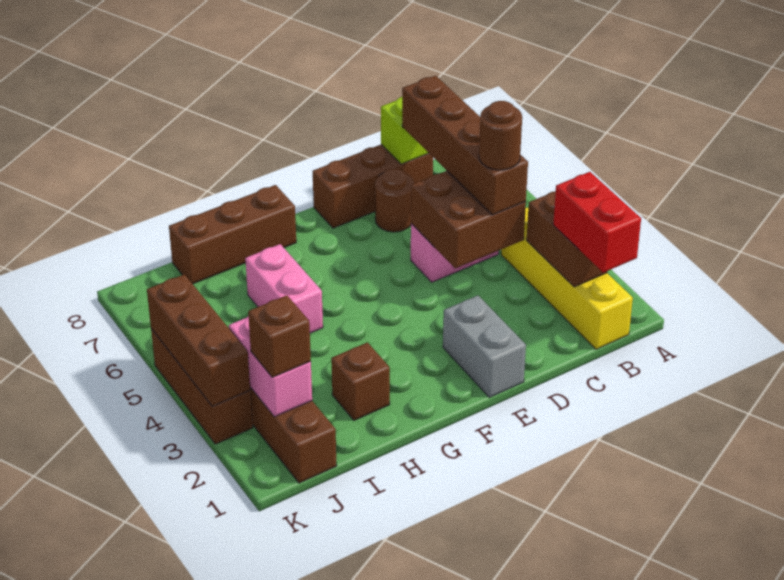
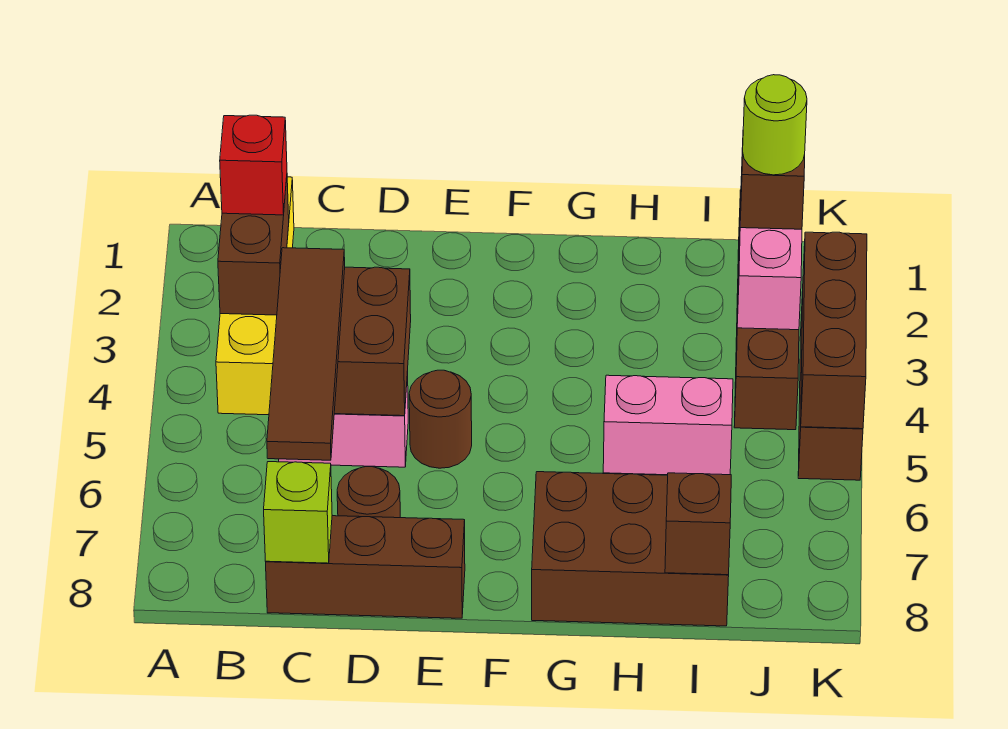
red 1x2 brick [553,172,641,273] -> red 1x1 brick [220,115,287,215]
brown 1x4 brick [402,76,528,215] -> brown 1x4 tile [267,248,345,460]
brown 1x1 round brick [479,101,522,170] -> brown 1x1 round brick moved to [409,370,472,468]
grey 1x2 brick [443,296,526,397] -> none
brown 1x3 brick [169,185,296,284] -> brown 2x3 brick [532,472,729,626]
brown 1x1 brick [331,342,390,420] -> brown 1x1 brick moved to [665,473,731,575]
pink 1x2 brick [245,244,323,333] -> pink 1x2 brick turned to [603,375,733,475]
none -> lime 1x1 round brick [743,75,807,175]

